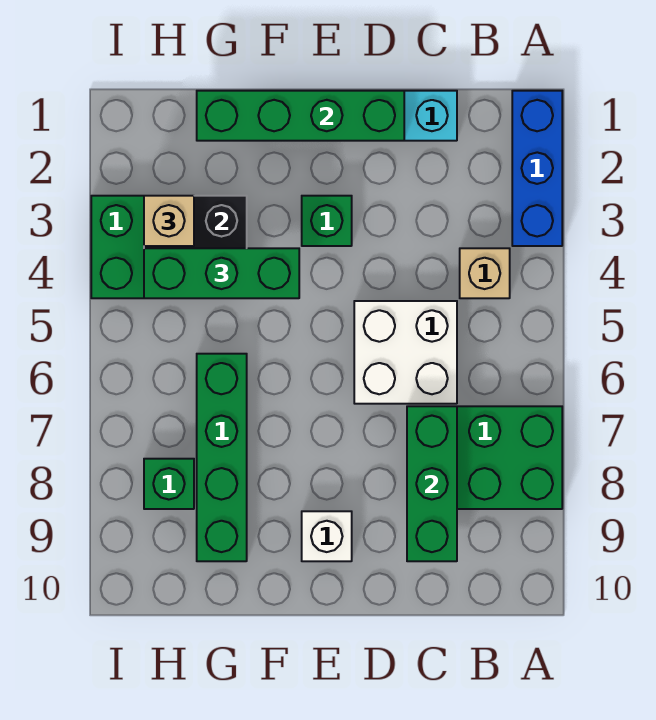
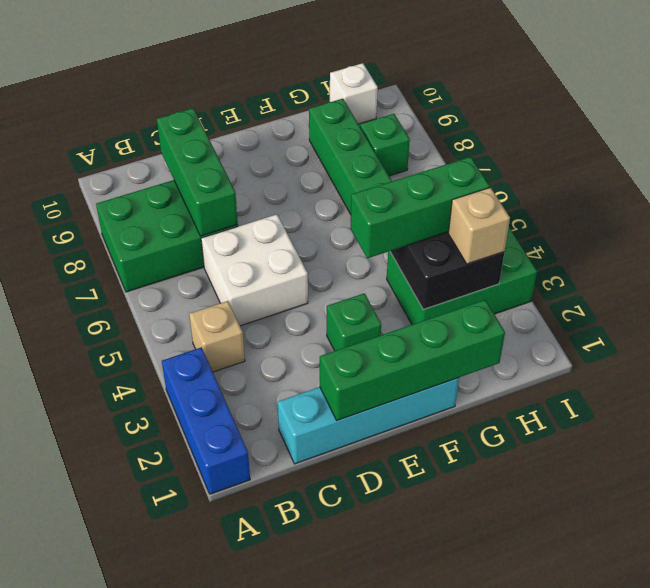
white 1x1 brick [302,511,352,561] -> white 1x1 brick moved to [330,63,378,124]

